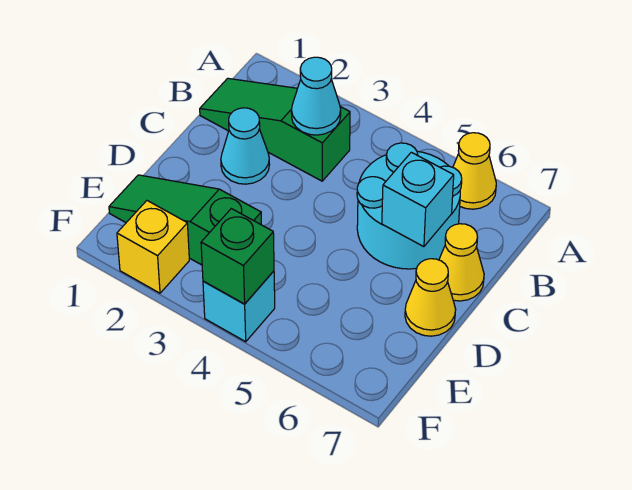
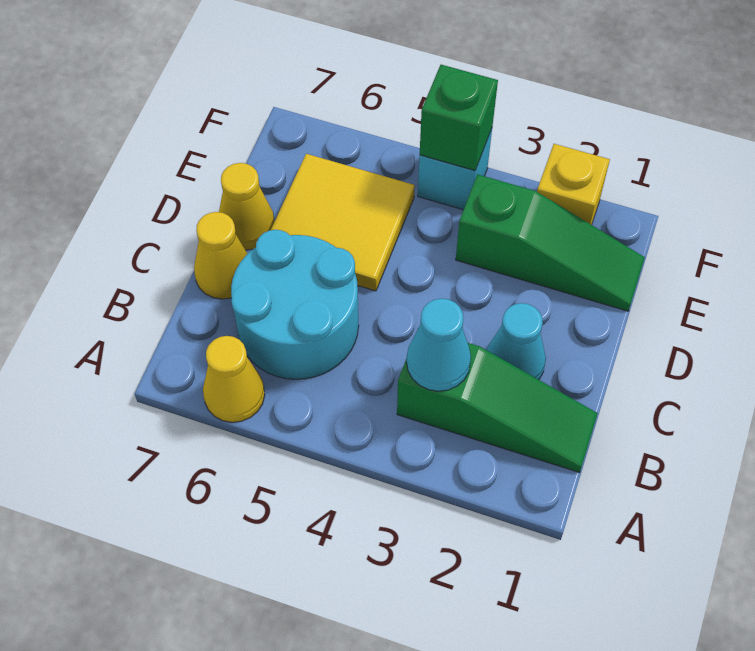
cyan 1x1 brick [382,152,454,247] -> none
none -> yellow 2x2 tile [271,154,415,291]

